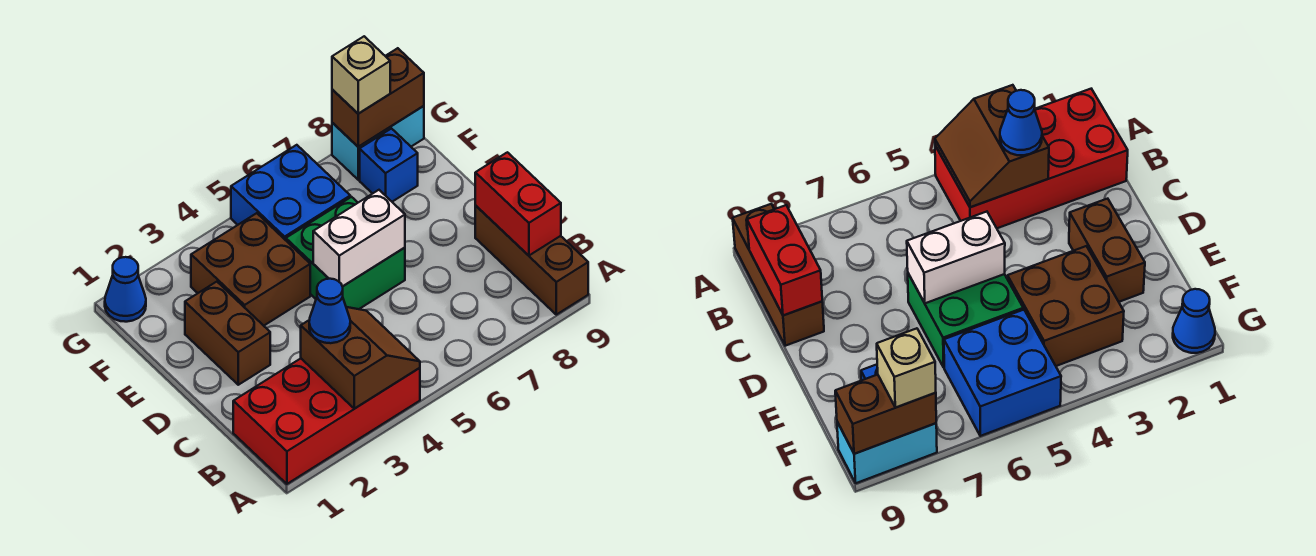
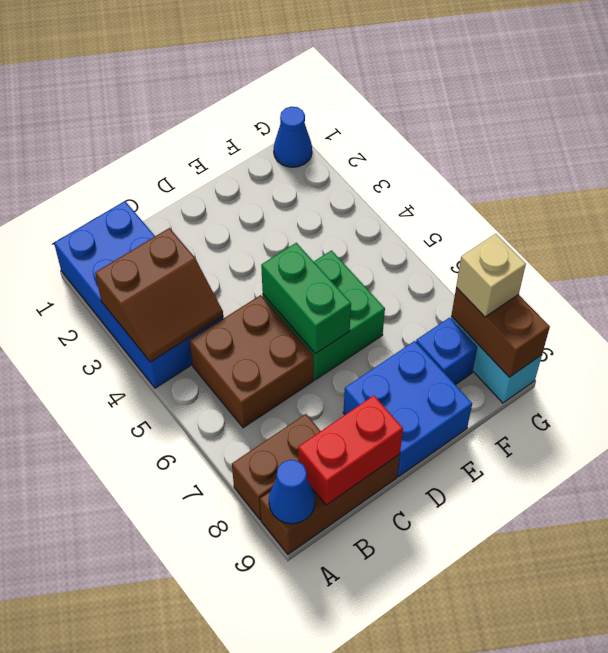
red 2x4 brick [233,359,420,484] -> blue 2x4 brick [54,201,223,388]
blue 1x1 cone [309,279,350,343] -> blue 1x1 cone moved to [269,460,315,524]
brown 1x2 brick [185,282,270,385] -> brown 1x2 brick moved to [232,414,320,519]
white 1x2 brick [313,190,405,286] -> green 1x2 brick [261,243,351,354]
brown 2x2 brick [191,213,310,326] -> brown 2x2 brick moved to [189,295,314,428]
blue 2x2 brick [231,145,350,240] -> blue 2x2 brick moved to [343,341,472,476]

